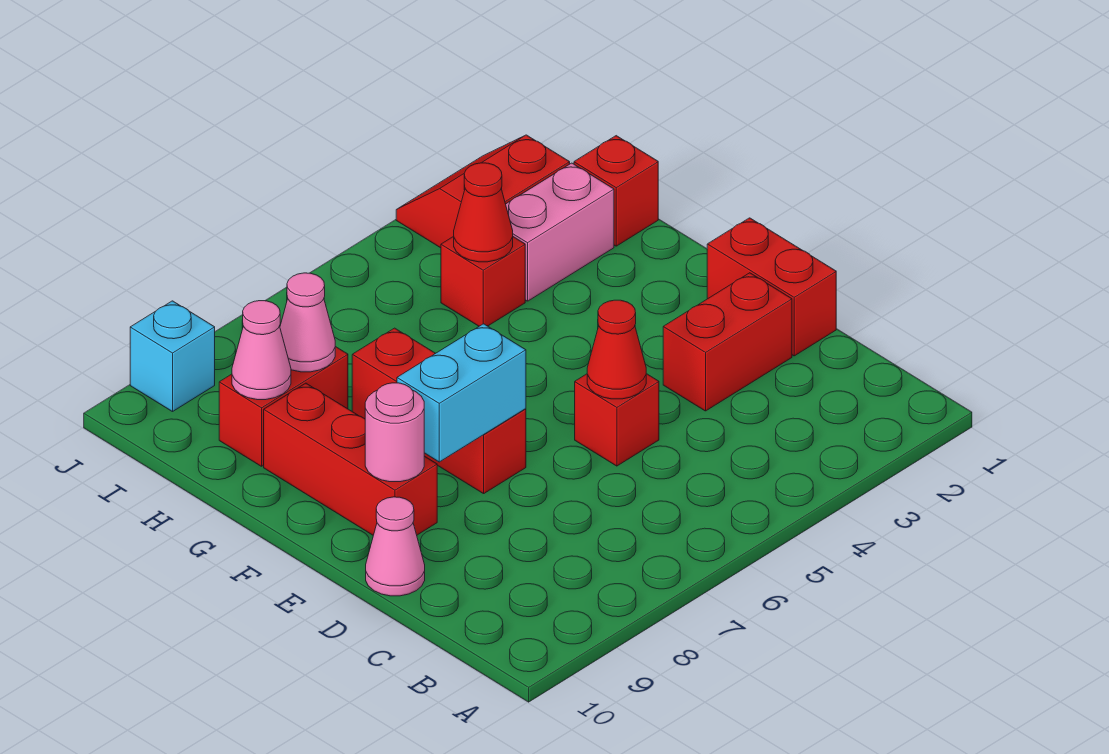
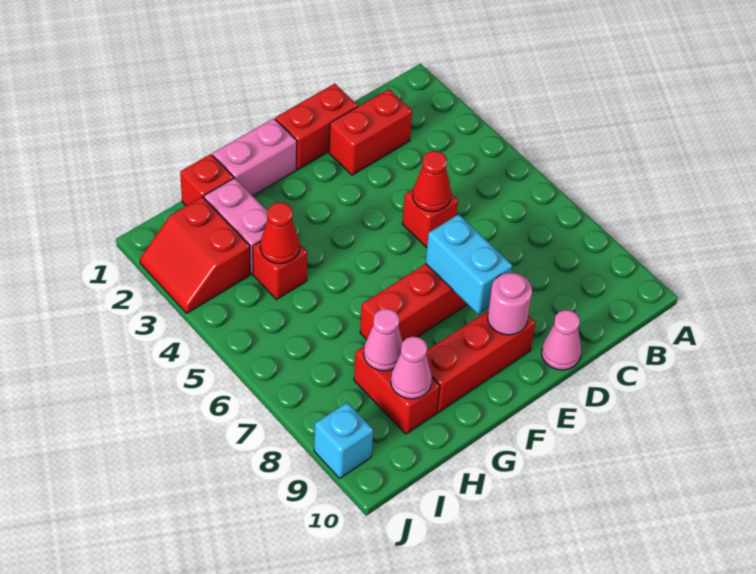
red 1x2 brick [663,273,792,411] -> red 1x2 brick turned to [329,89,412,175]
none -> pink 1x2 brick [212,118,297,196]

